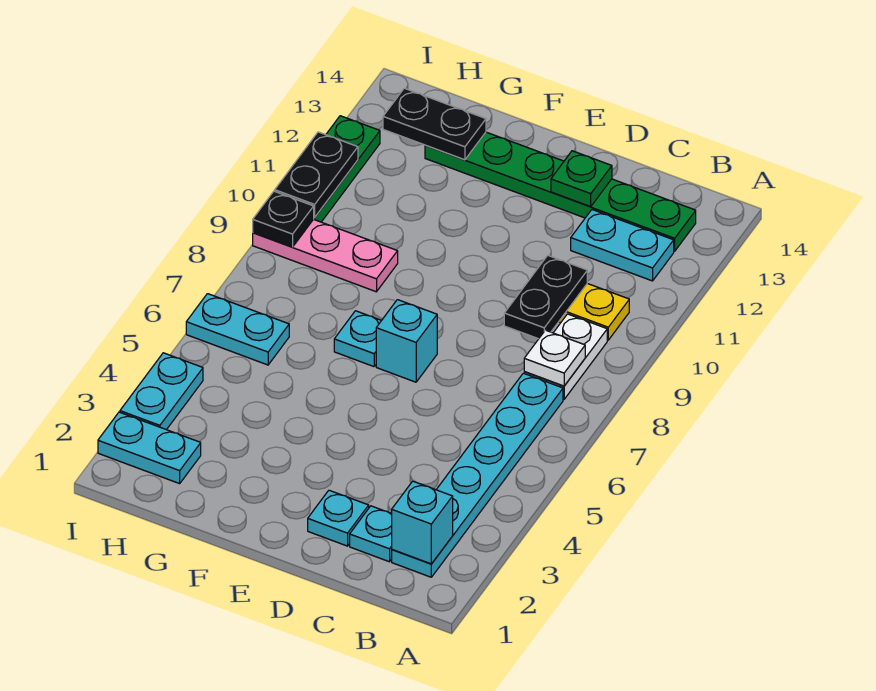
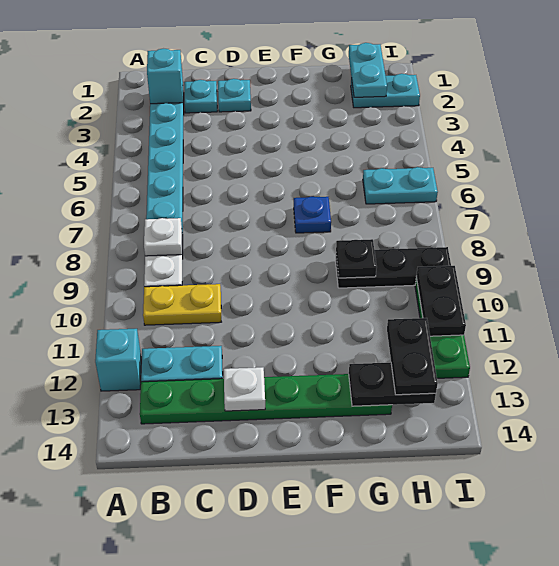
black 1x2 plate [504,255,587,339] -> black 1x2 plate moved to [387,318,438,395]
green 1x1 plate [551,151,612,207] -> white 1x1 plate [224,367,265,411]
cyan 1x1 brick [376,300,437,382] -> cyan 1x1 brick moved to [95,329,141,391]
cyan 1x1 plate [334,311,382,367] -> blue 1x1 plate [294,197,331,233]
pink 1x3 plate [253,219,398,292] -> black 1x3 plate [335,247,451,288]
cyan 1x2 plate [120,353,203,430] -> cyan 1x2 plate moved to [349,43,387,97]
black 1x1 plate [253,191,314,247] -> black 1x1 plate moved to [336,239,377,278]

